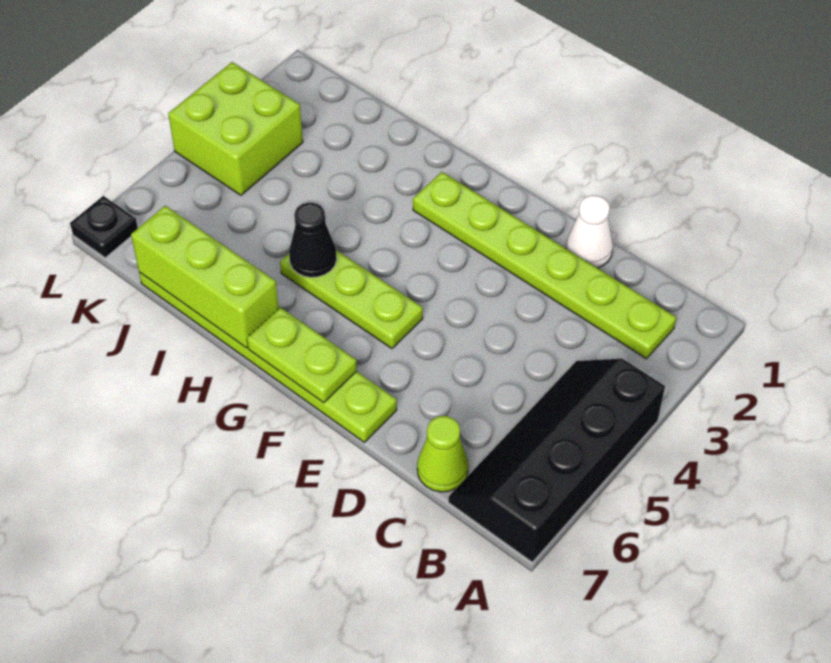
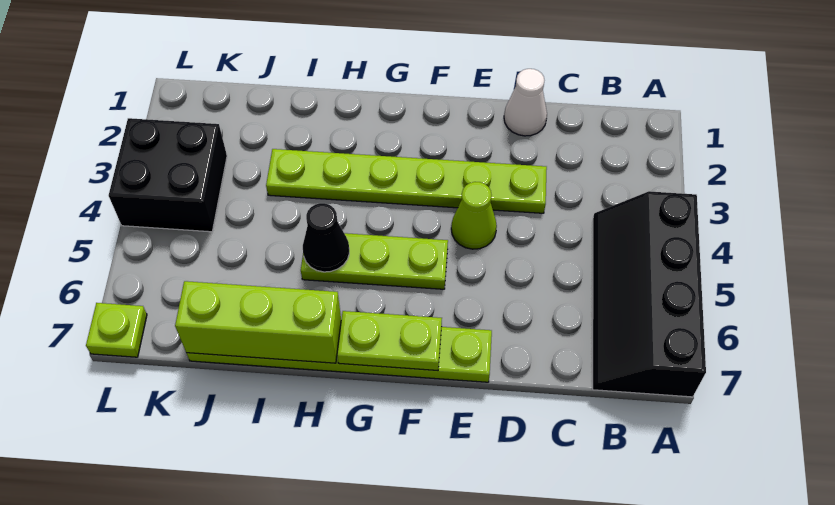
lime 1x6 plate [413,172,676,359] -> lime 1x6 plate moved to [266,149,547,213]
lime 1x1 cone [417,416,468,492] -> lime 1x1 cone moved to [451,182,497,249]
lime 2x2 brick [168,62,303,195] -> black 2x2 brick [109,118,227,232]
black 1x1 plate [70,196,138,258] -> lime 1x1 plate [86,303,147,357]

